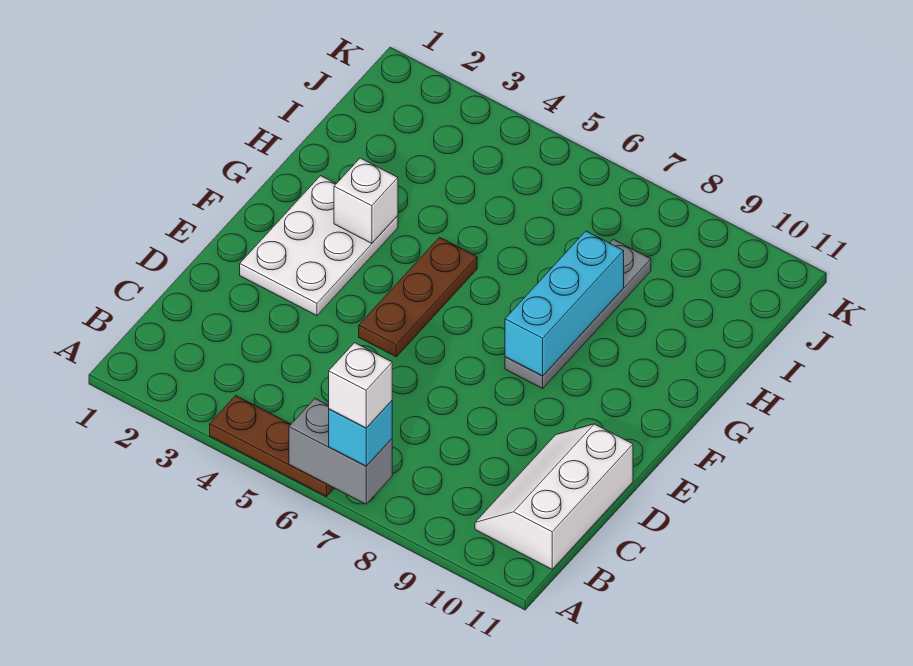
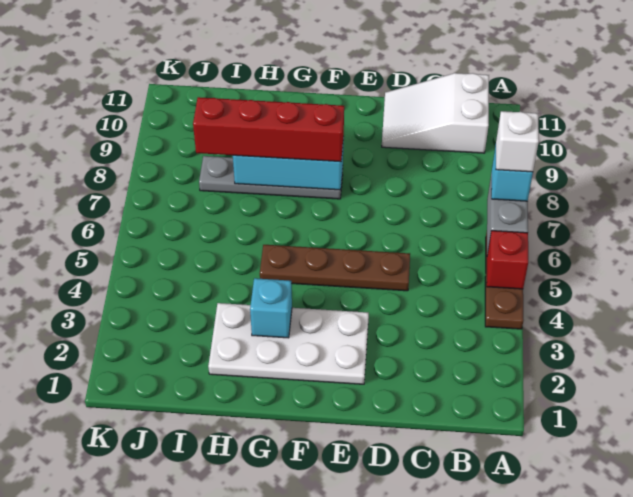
none -> red 1x1 brick [487,231,528,289]
white 2x3 slope [475,424,633,569] -> white 2x3 slope turned to [382,73,489,153]
white 2x3 plate [240,176,398,316] -> white 2x4 plate [208,303,369,384]
brown 1x3 plate [359,237,477,357] -> brown 1x4 plate [260,245,410,291]
none -> red 1x4 brick [193,97,344,162]
white 1x1 brick [334,158,398,243] -> cyan 1x1 brick [250,278,292,338]

